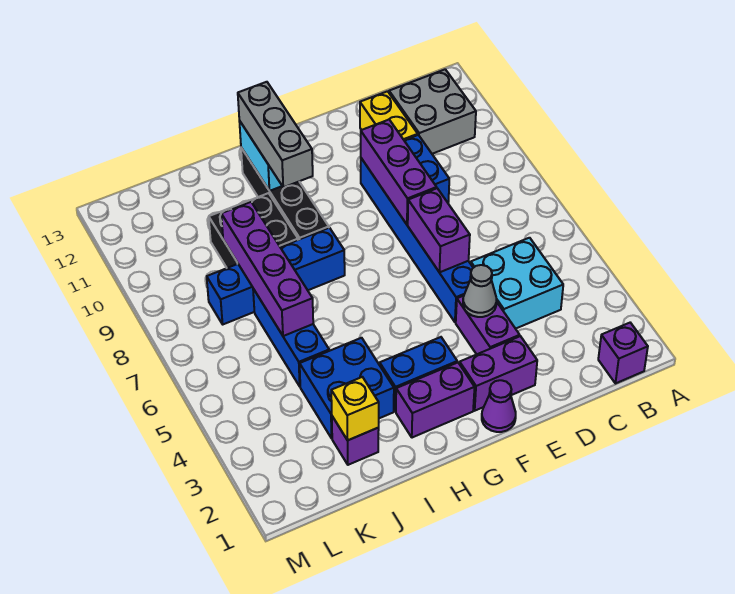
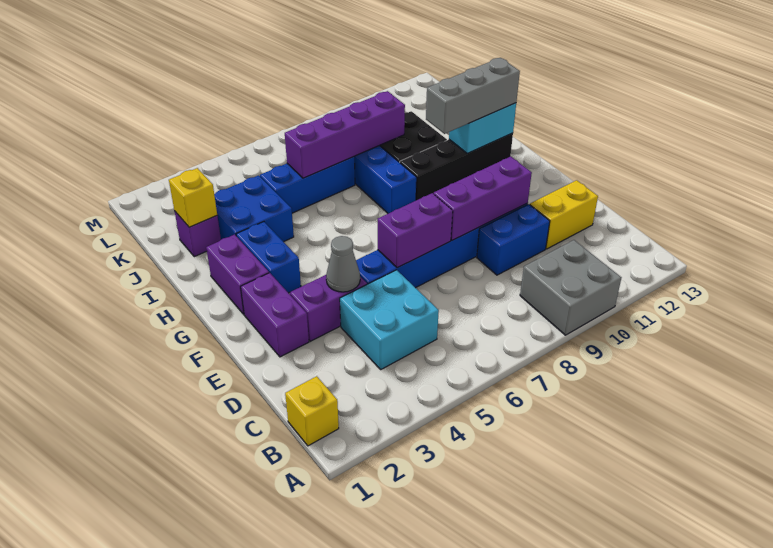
purple 1x1 brick [598,323,648,384] -> yellow 1x1 brick [285,376,339,446]
grey 2x2 brick [389,69,476,154] -> grey 2x2 brick moved to [520,240,621,335]
purple 1x1 cone [482,380,516,432] -> none

